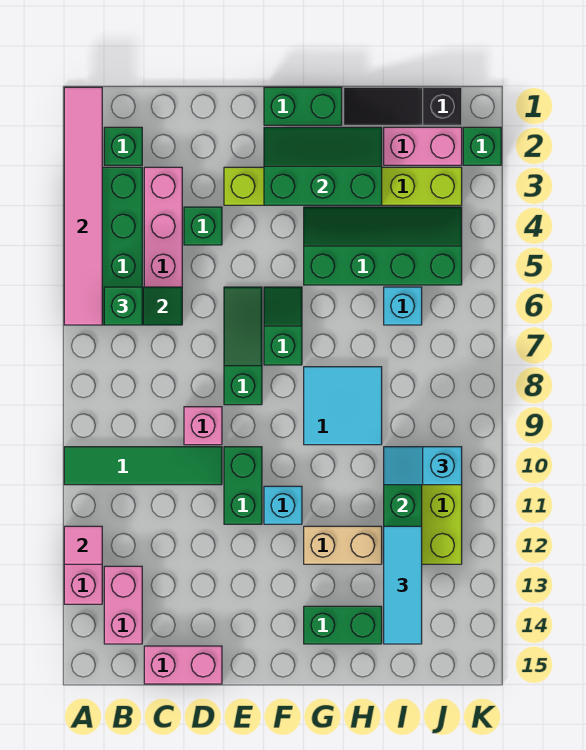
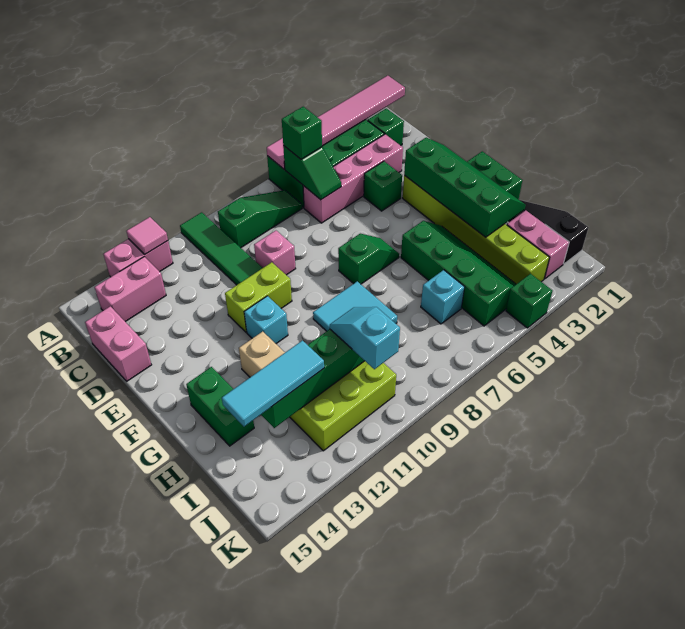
green 1x3 slope [224,287,262,405] -> green 1x3 slope moved to [218,190,302,248]
green 1x2 brick [224,447,262,524] -> lime 1x2 brick [225,262,292,332]
green 2x3 slope [264,127,382,205] -> green 2x4 slope [404,138,526,237]
green 1x1 brick [463,127,501,165] -> green 1x1 brick moved to [506,274,552,328]

